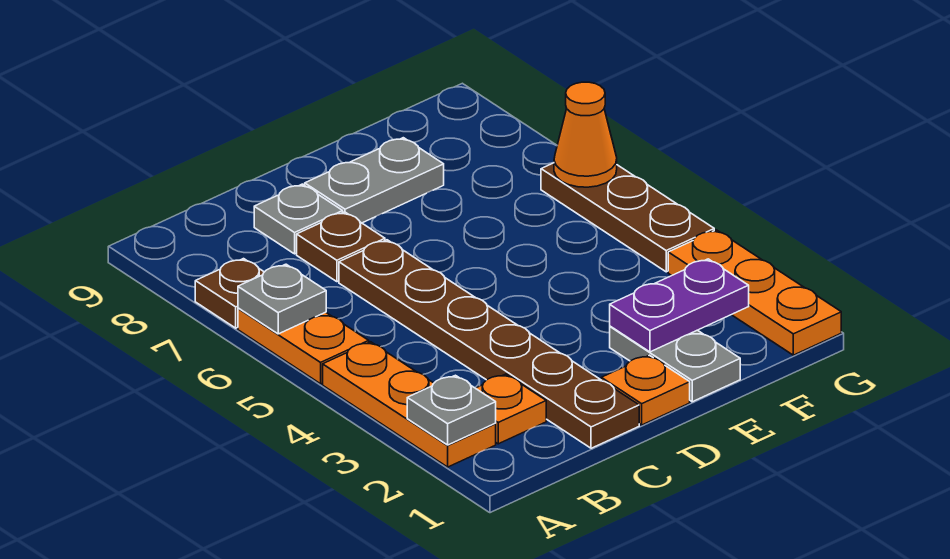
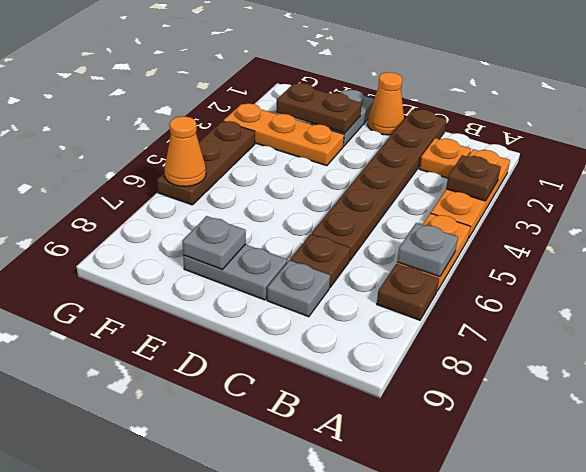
grey 1x1 plate [407,375,496,445] -> grey 1x1 plate moved to [183,216,246,269]
none -> brown 1x1 plate [446,155,501,201]
orange 1x1 plate [601,355,690,425] -> orange 1x1 cone [368,72,404,135]
purple 1x2 plate [610,259,749,352] -> brown 1x2 plate [276,83,362,133]
orange 1x3 plate [668,230,841,355] -> orange 1x3 plate turned to [223,103,344,166]

